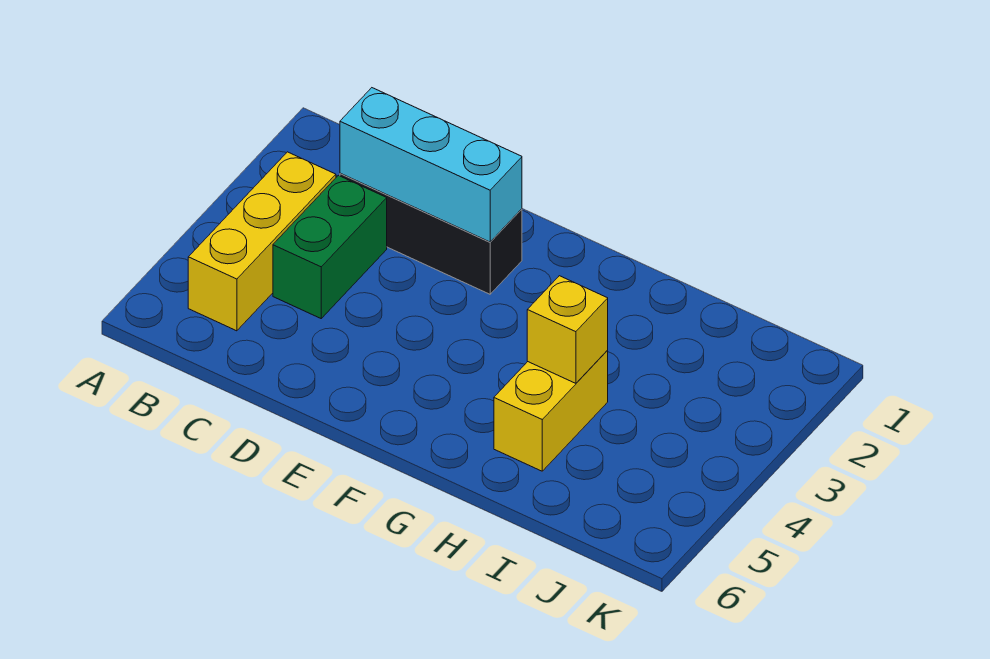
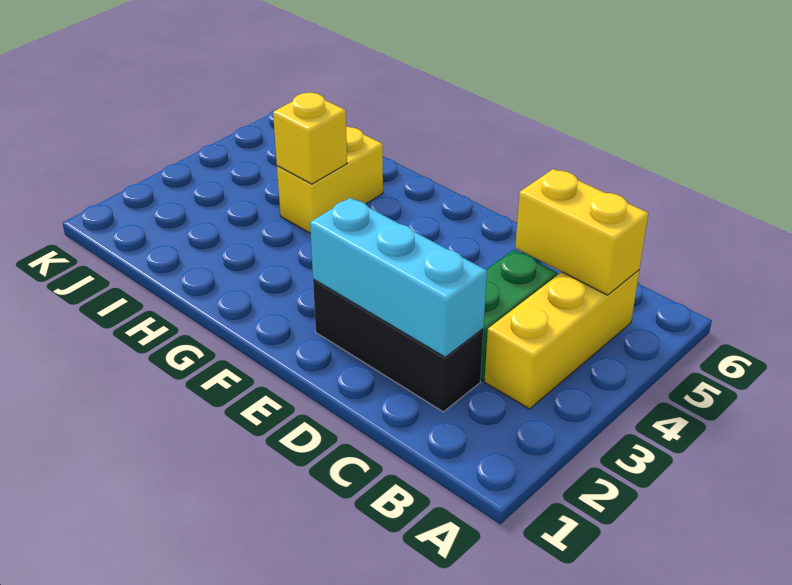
none -> yellow 1x2 brick [515,169,648,295]

